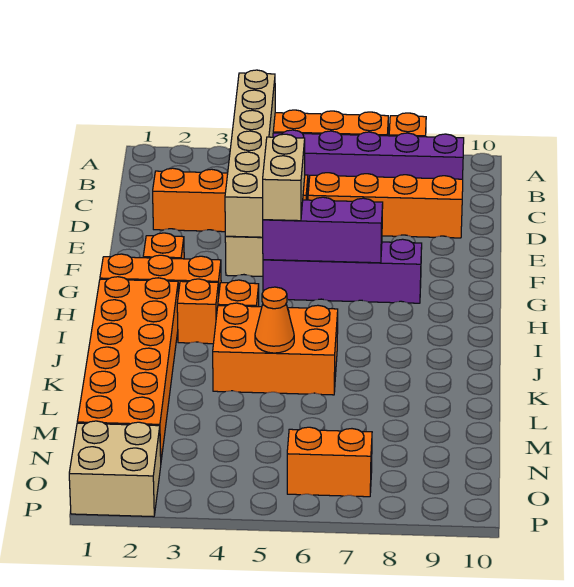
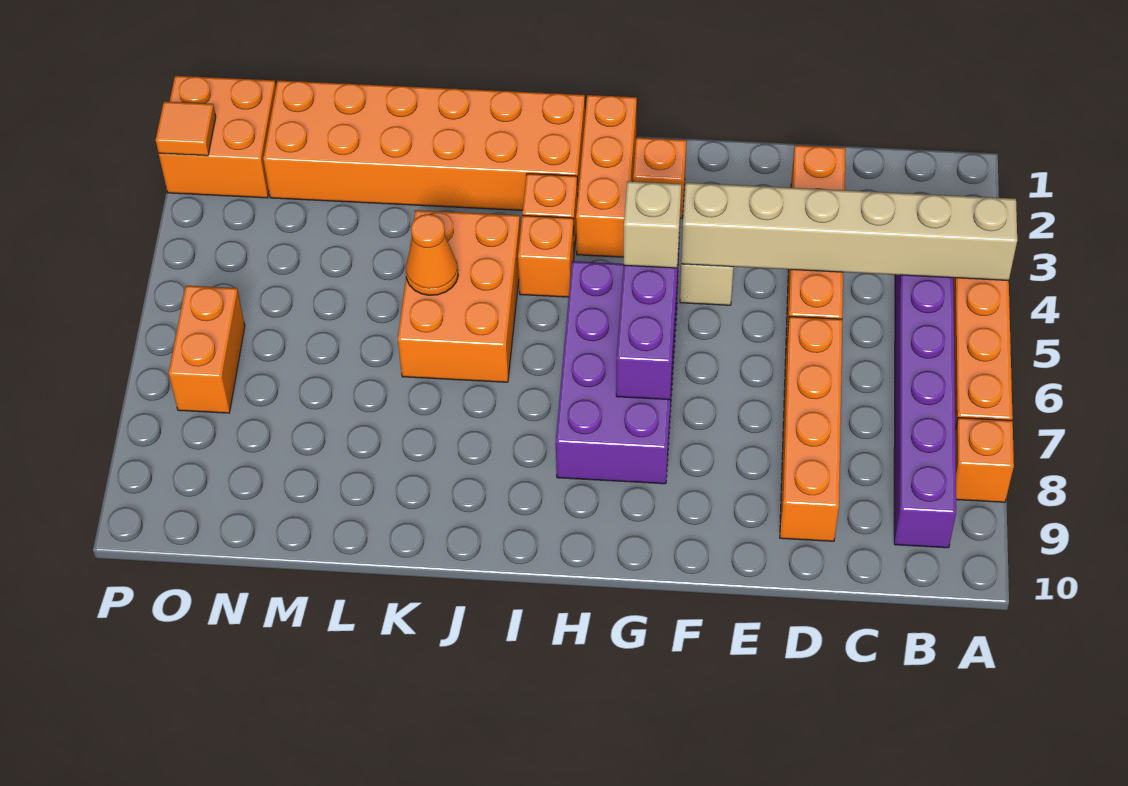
tan 1x2 brick [263,134,305,221] -> tan 1x1 brick [624,181,681,268]
purple 1x4 brick [263,239,422,303] -> purple 2x4 brick [556,261,678,484]
tan 2x2 brick [69,421,161,517] -> orange 2x2 brick [159,76,276,198]
none -> orange 1x1 tile [156,102,216,156]

